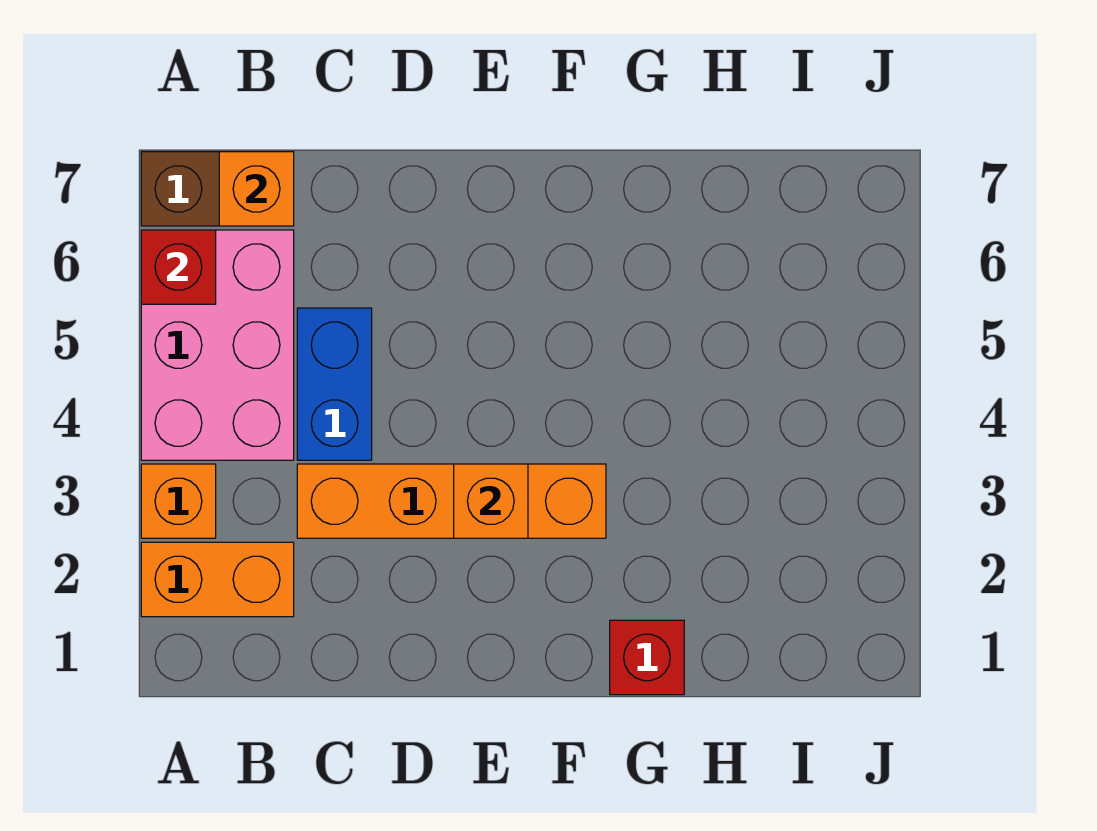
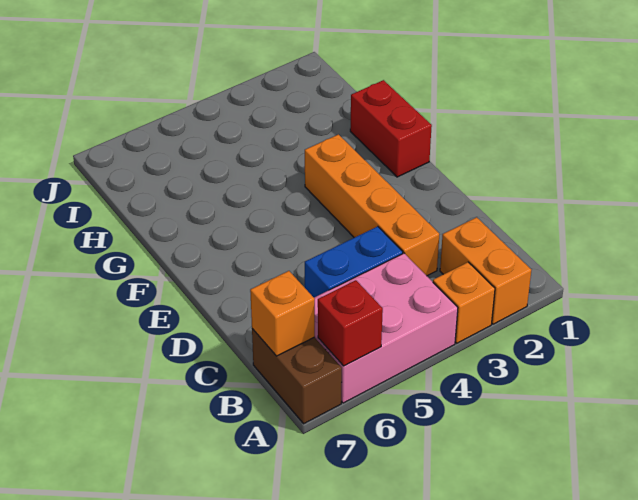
orange 1x1 brick [454,464,528,538] -> none
red 1x1 brick [610,620,684,695] -> red 1x2 brick [350,80,432,177]

